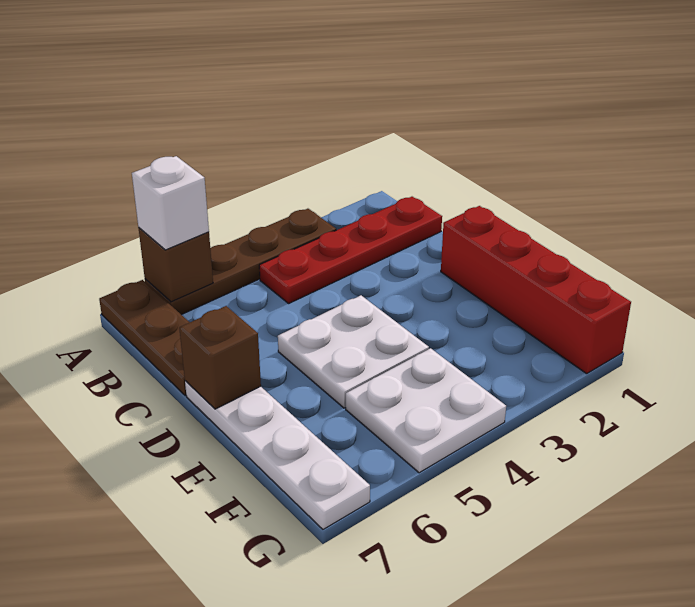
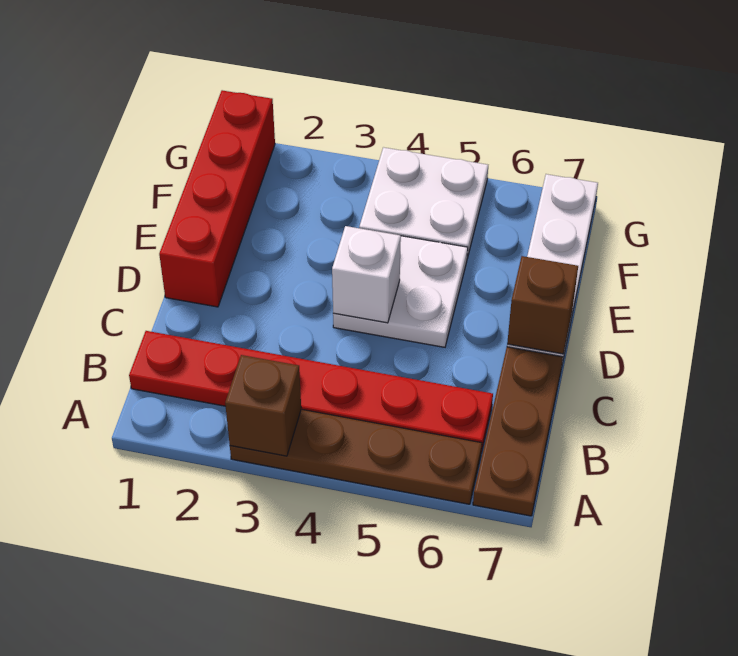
brown 1x1 brick [139,228,213,302] -> brown 1x1 brick moved to [225,355,301,456]
white 1x1 brick [132,156,209,250] -> white 1x1 brick moved to [332,226,401,323]
red 1x4 plate [259,197,442,303] -> red 1x6 plate [129,331,493,453]

